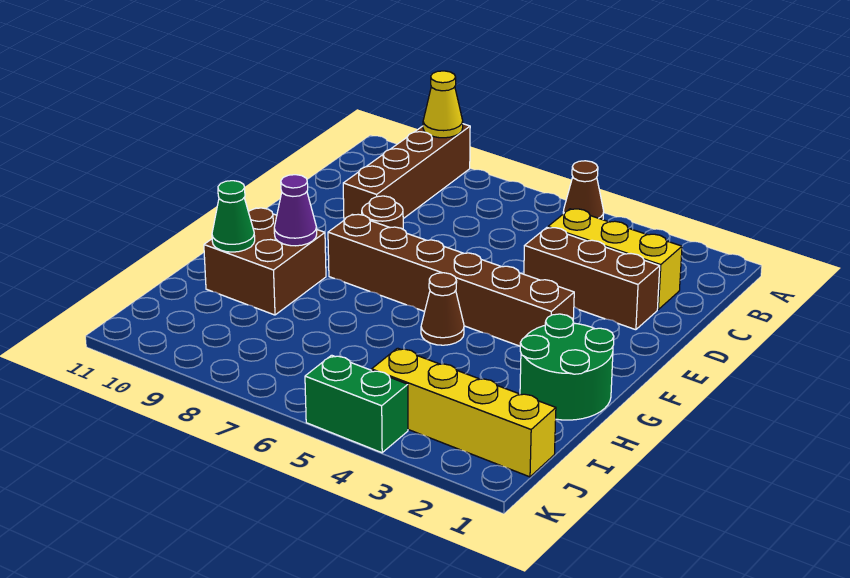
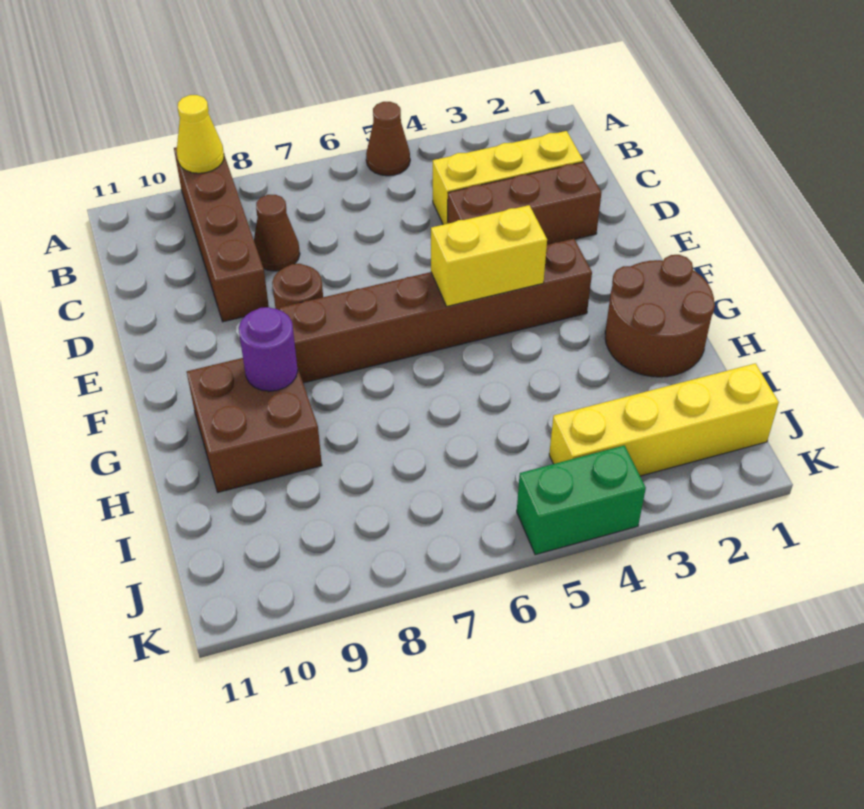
none -> yellow 1x2 brick [431,205,547,306]
green 2x2 round brick [520,314,614,420] -> brown 2x2 round brick [605,255,715,377]
brown 1x1 cone [421,273,464,345] -> brown 1x1 cone moved to [254,195,300,271]
purple 1x1 cone [274,175,317,246] -> purple 1x1 round brick [239,307,298,391]
green 1x1 cone [212,181,255,252] -> none

